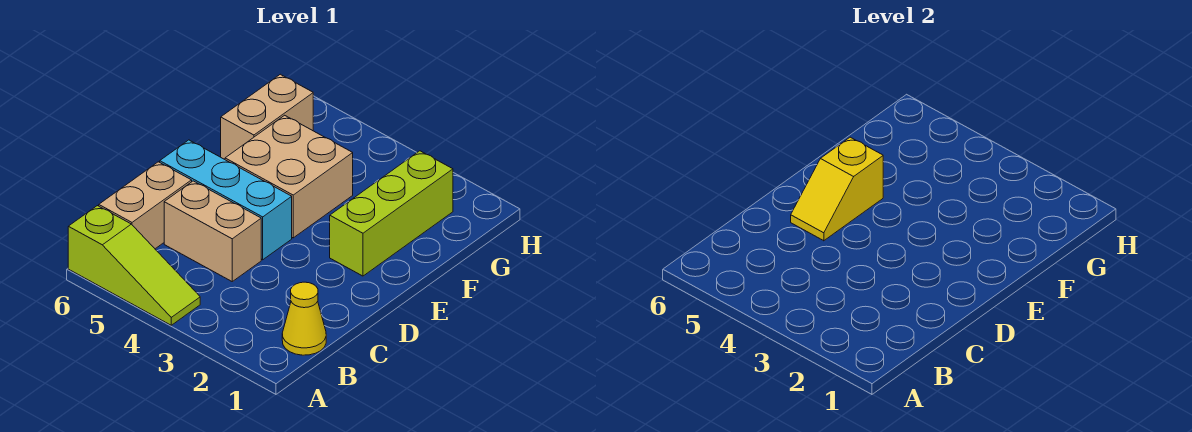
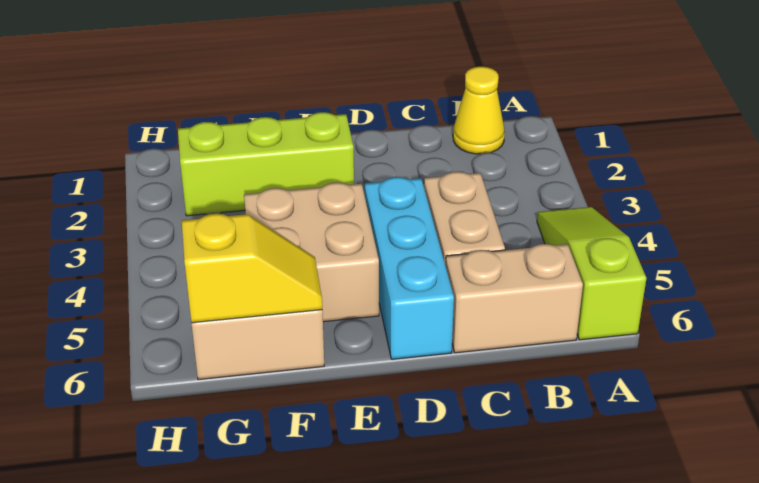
yellow 1x2 slope [791,137,883,241] -> yellow 1x2 slope moved to [182,214,322,323]

